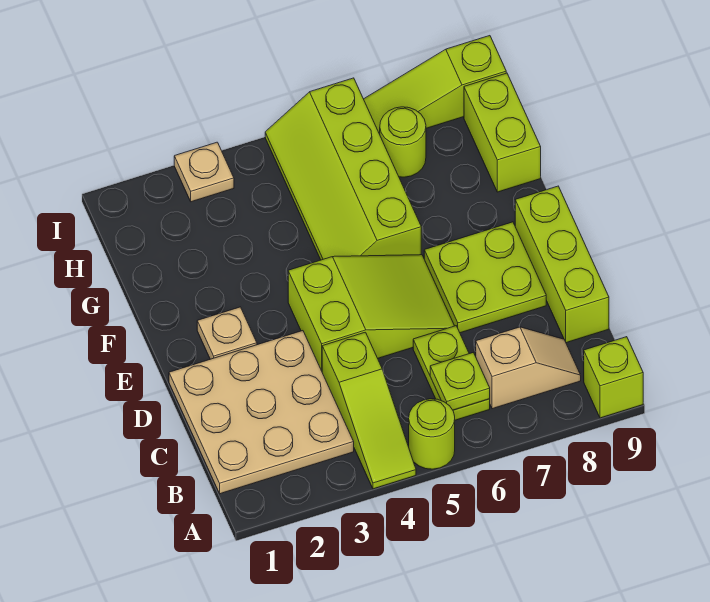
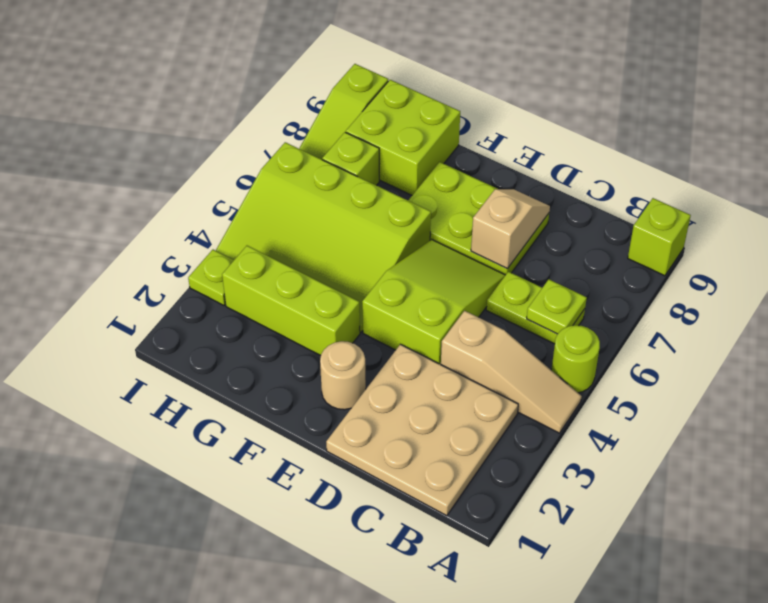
lime 1x3 slope [322,332,416,489] -> tan 1x3 slope [441,311,582,433]
tan 1x2 slope [476,327,581,409] -> tan 1x2 slope moved to [471,189,550,269]
lime 1x3 brick [515,186,609,343] -> lime 1x3 brick moved to [222,246,360,356]
lime 2x2 plate [424,222,546,333] -> lime 2x3 plate [408,162,549,275]
tan 1x1 plate [197,307,257,359] -> tan 1x1 round brick [320,341,366,410]
lime 2x4 slope [265,78,421,260] -> lime 3x4 slope [216,142,431,332]
lime 1x2 brick [464,73,541,192] -> lime 2x2 brick [346,80,460,195]
lime 1x1 round brick [380,107,426,177] -> lime 1x1 brick [322,132,379,185]
tan 1x1 plate [174,142,234,202] -> lime 1x1 plate [188,250,234,305]

